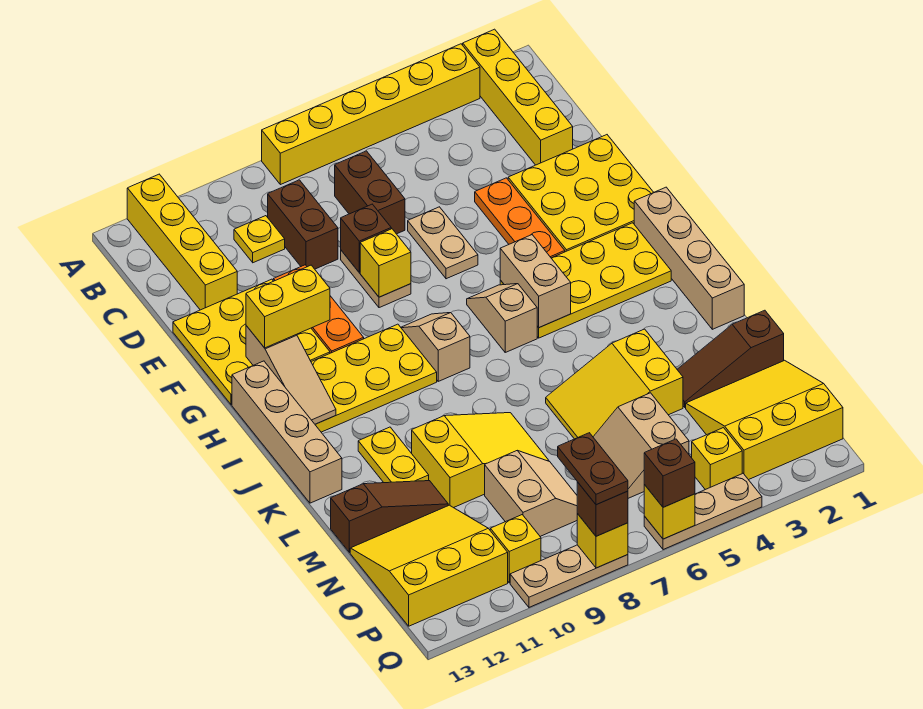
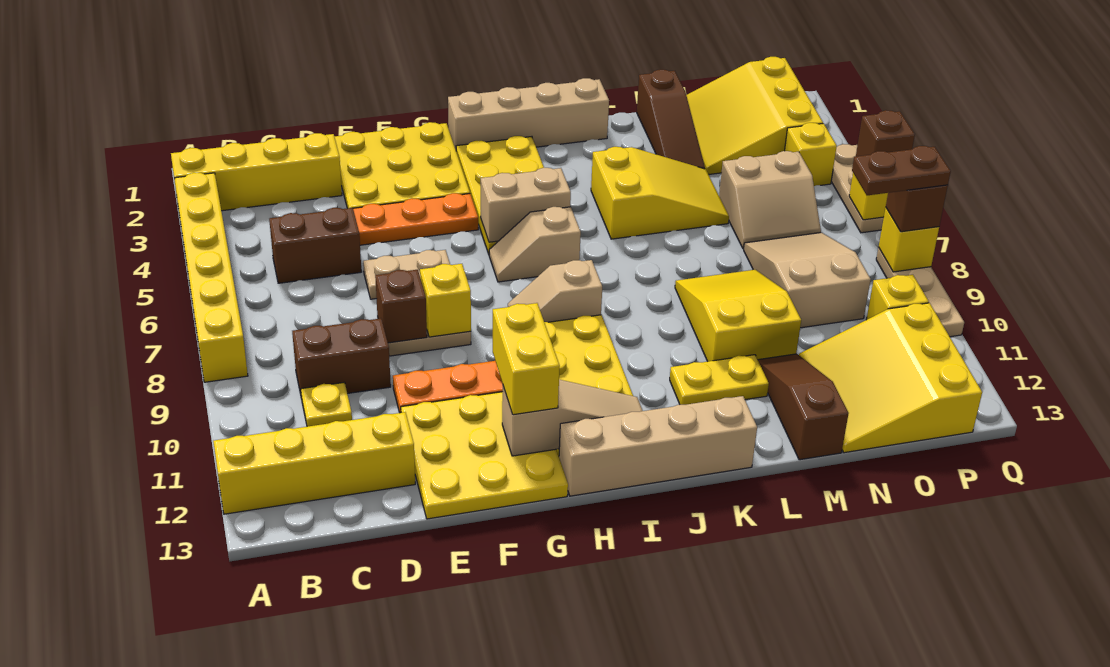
brown 1x2 brick [335,151,405,234] -> brown 1x2 brick moved to [269,208,362,283]
yellow 2x3 slope [546,329,683,439] -> yellow 2x3 slope turned to [591,147,729,239]
tan 2x2 slope [485,451,577,536] -> tan 2x3 slope [744,233,871,328]

